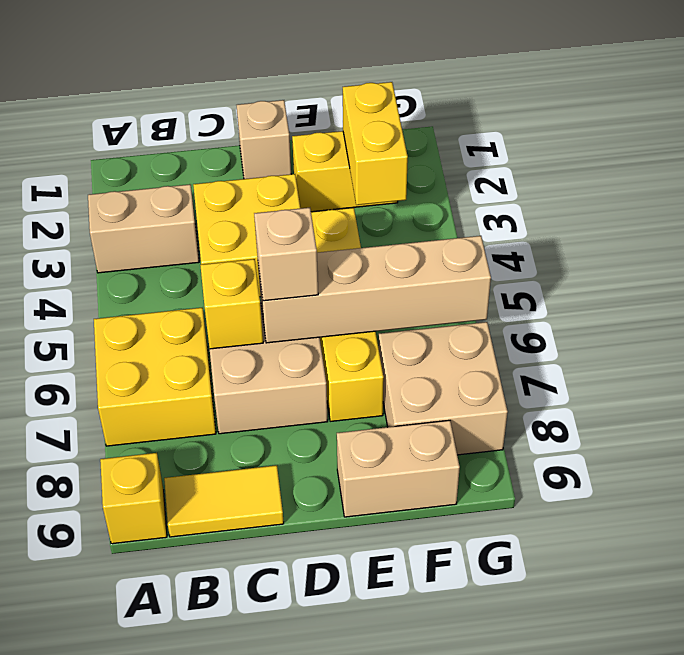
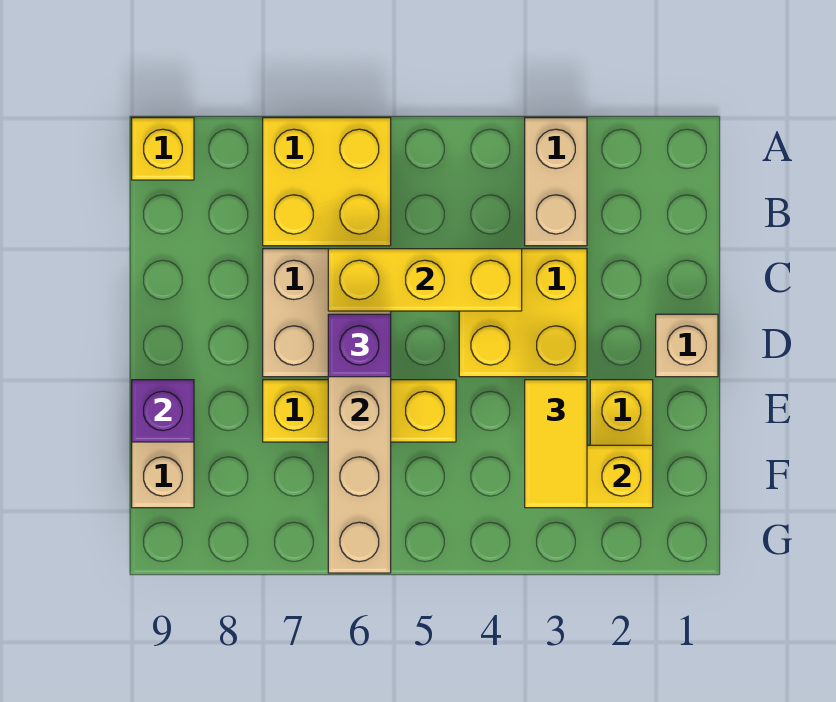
yellow 1x2 tile [164,465,284,537] -> yellow 1x2 tile moved to [525,380,587,508]
yellow 1x1 brick [200,259,263,349] -> yellow 1x3 brick [328,249,522,311]
tan 1x1 brick [254,208,318,301] -> purple 1x1 brick [328,314,391,377]
yellow 1x4 brick [311,208,384,421] -> yellow 1x3 brick [263,380,456,442]
none -> purple 1x1 brick [132,380,194,442]
tan 2x2 brick [379,322,508,455] -> none

